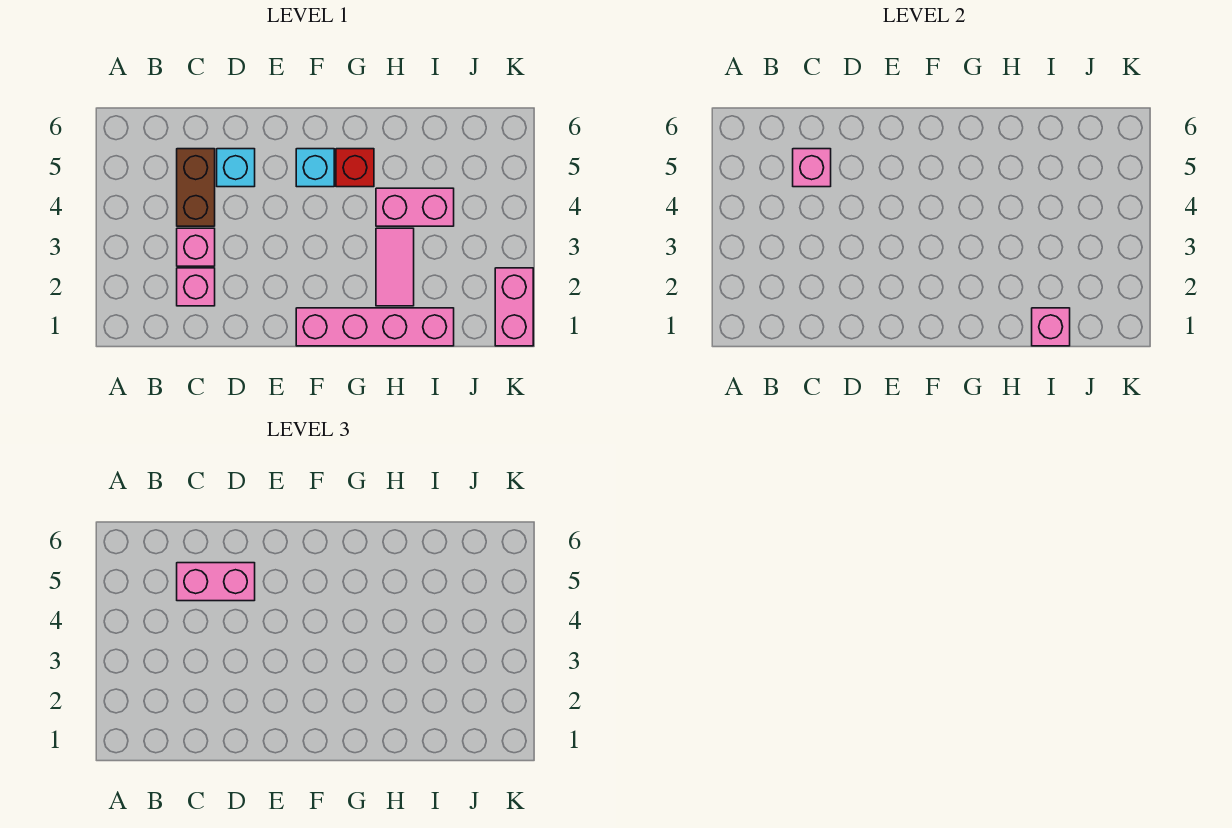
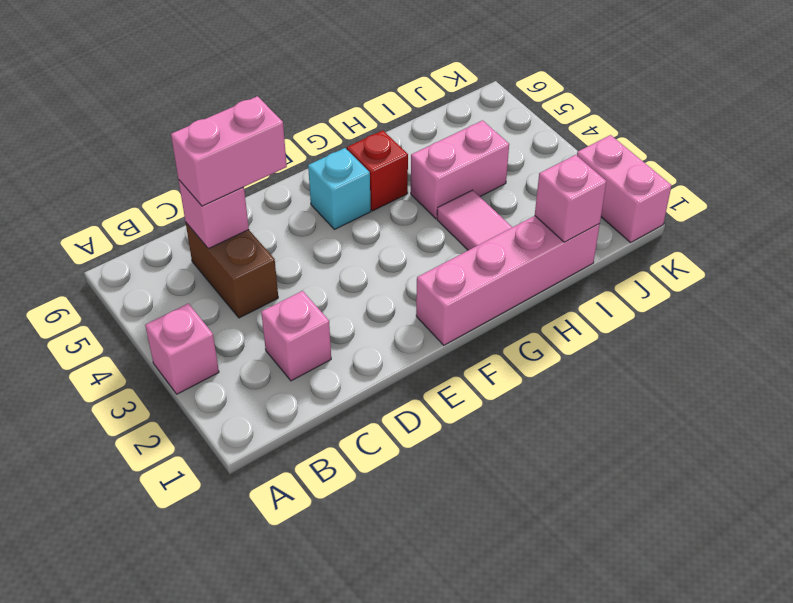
pink 1x1 brick [177,228,215,266] -> pink 1x1 brick moved to [145,303,219,394]
cyan 1x1 brick [217,149,255,187] -> none

